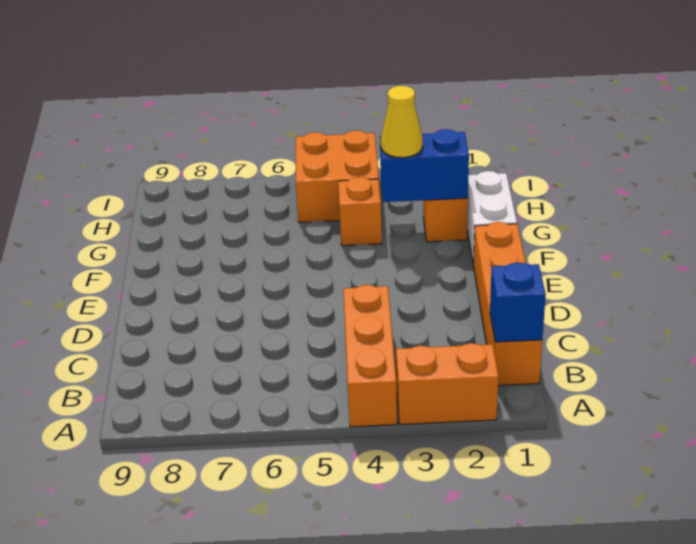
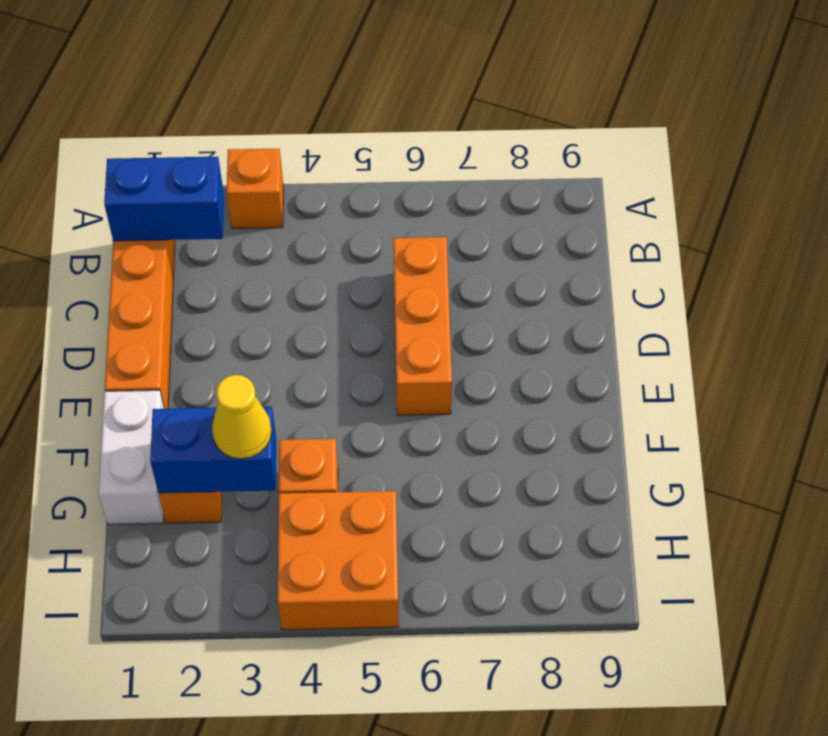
orange 1x2 brick [396,343,499,425] -> orange 1x1 brick [227,149,283,228]
orange 1x3 brick [343,285,397,427] -> orange 1x3 brick moved to [393,237,452,415]
blue 1x1 brick [490,262,546,342] -> blue 1x2 brick [104,157,224,241]

